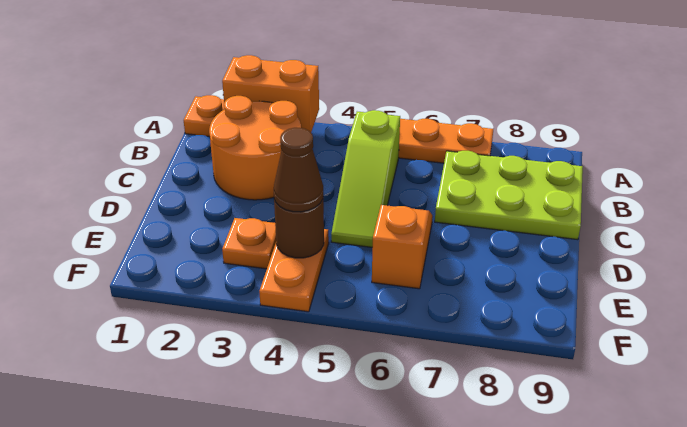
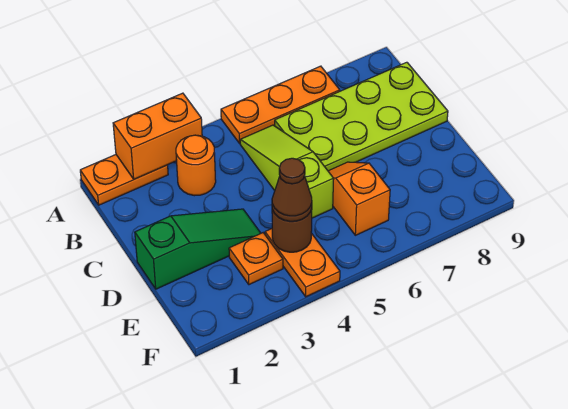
orange 2x2 round brick [209,96,301,200] -> orange 1x1 round brick [176,135,216,196]
lime 1x3 slope [331,110,400,247] -> lime 1x3 slope turned to [240,125,334,218]
lime 2x3 plate [435,151,583,240] -> lime 2x4 plate [275,62,448,171]
none -> green 1x3 slope [135,209,261,289]

